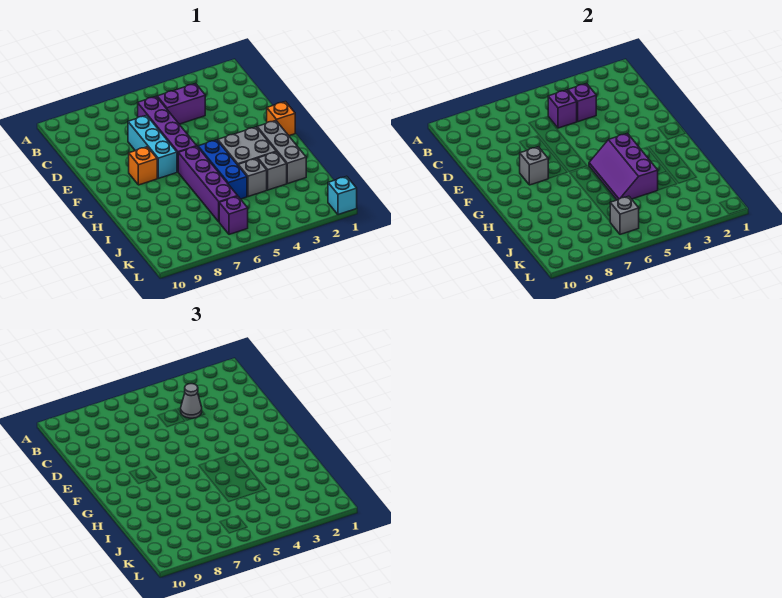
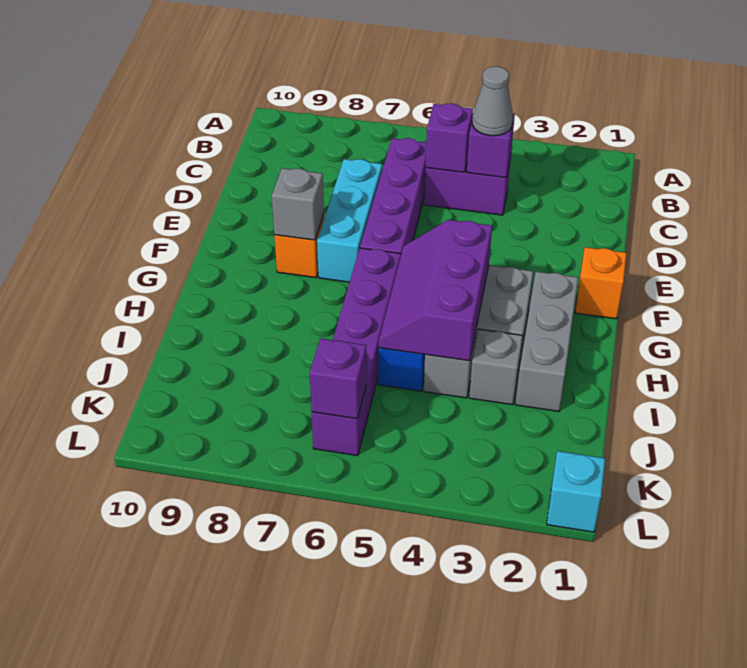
grey 1x1 brick [610,196,639,234] -> purple 1x1 brick [310,338,367,419]

